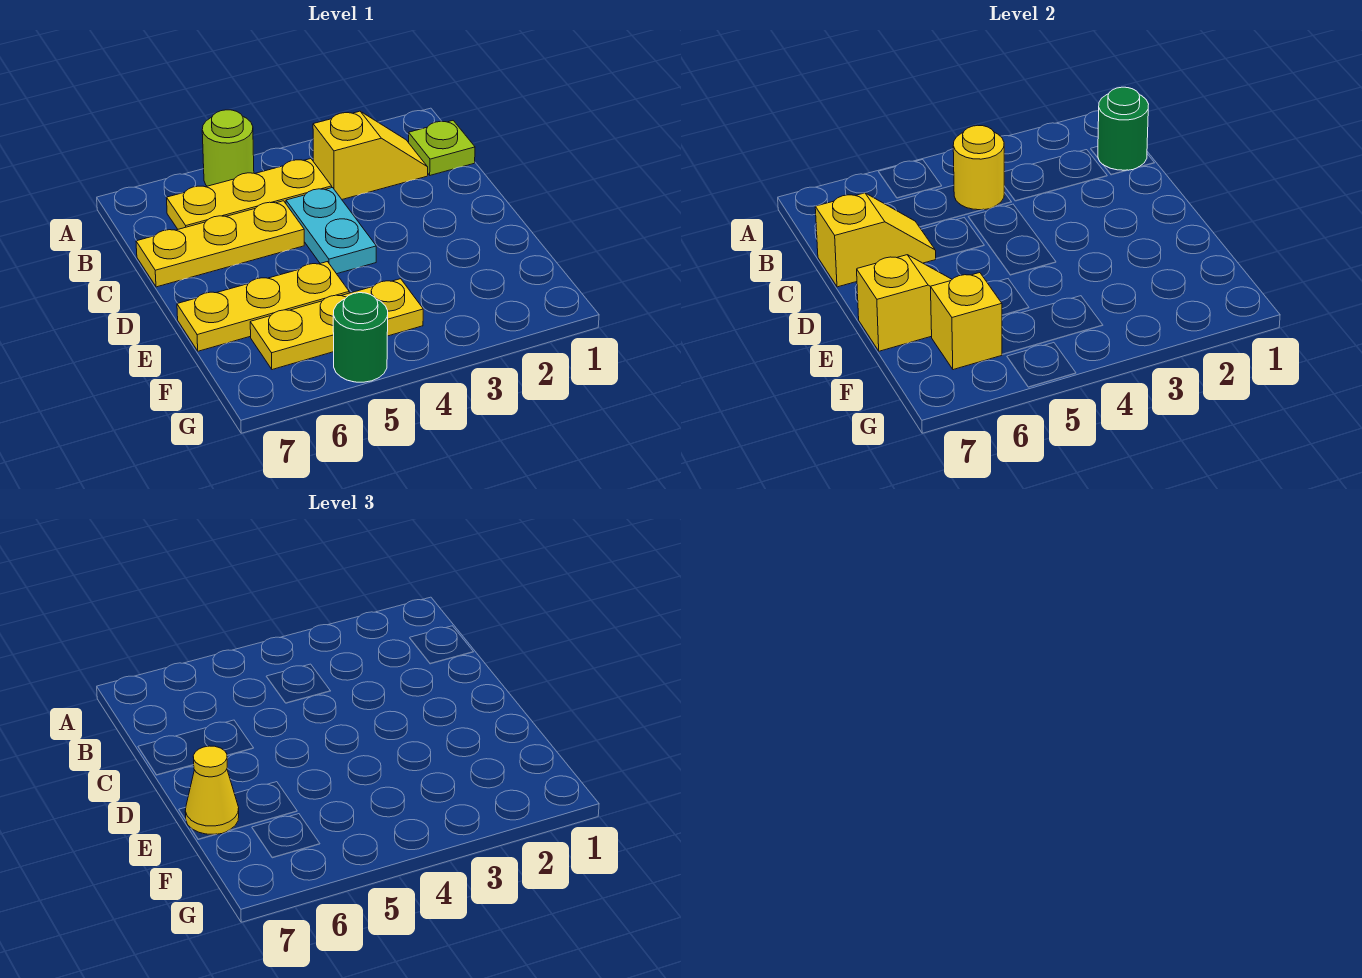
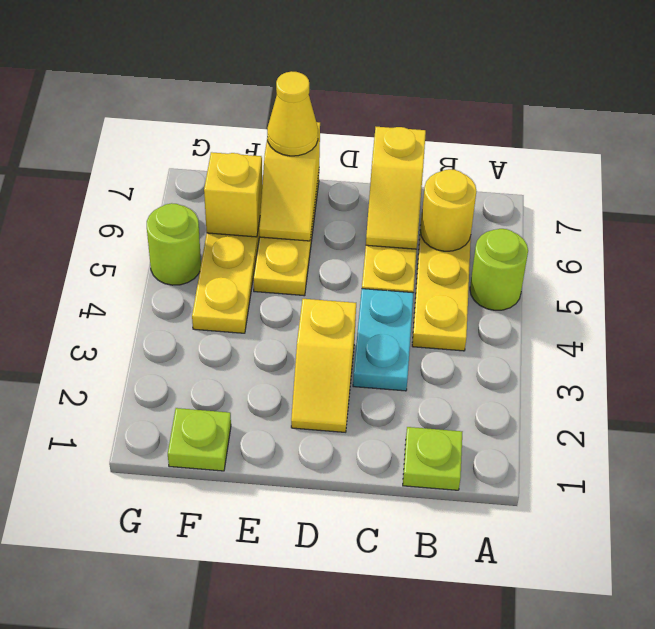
green 1x1 round brick [1098,87,1149,170] -> none
yellow 1x2 slope [313,111,428,199] -> yellow 1x2 slope moved to [291,299,356,432]
yellow 1x1 round brick [953,125,1005,210] -> yellow 1x1 round brick moved to [420,169,476,251]
cyan 1x2 plate [286,188,376,274] -> cyan 1x2 plate turned to [353,289,414,391]
none -> lime 1x1 plate [168,408,231,471]
green 1x1 round brick [333,293,388,382] -> lime 1x1 round brick [147,203,201,285]

